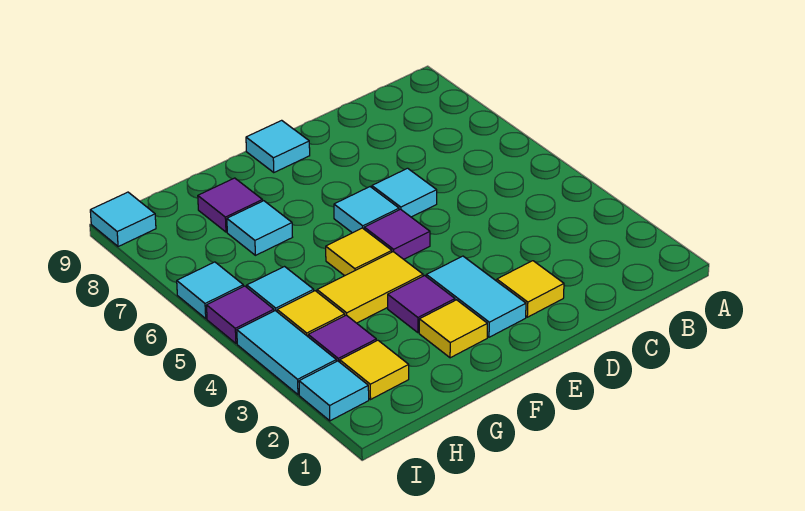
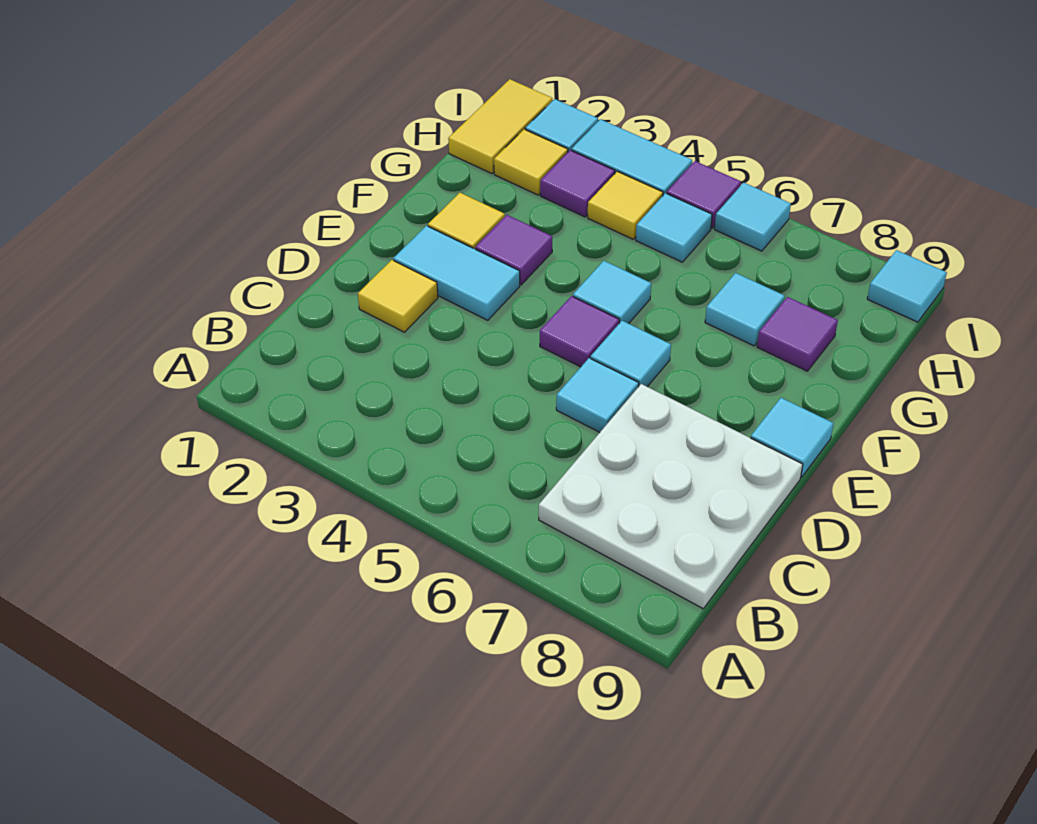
none -> white 3x3 plate [539,384,803,608]
yellow 1x2 tile [317,252,423,323] -> yellow 1x2 tile moved to [448,79,552,174]
yellow 1x1 tile [326,228,392,276] -> cyan 1x1 tile [573,261,651,324]

